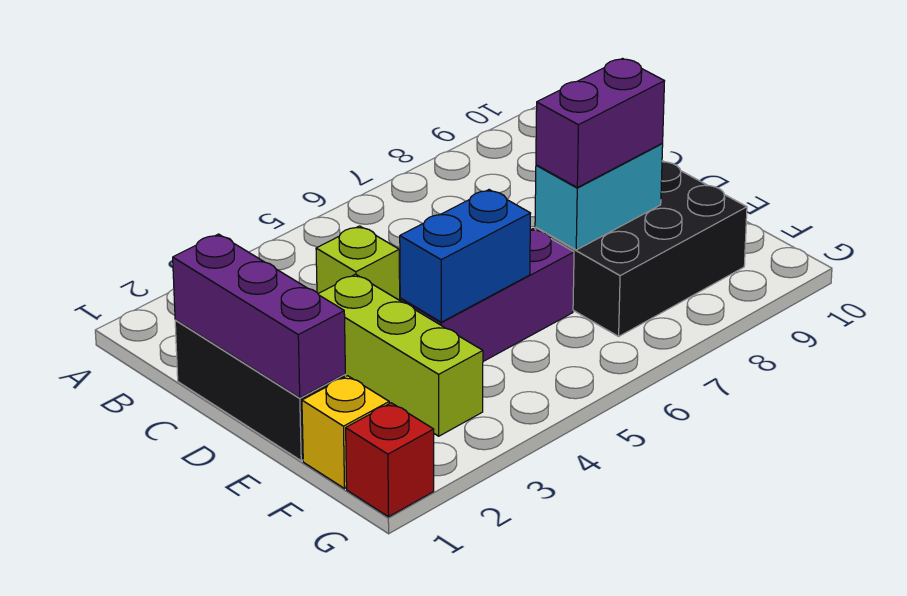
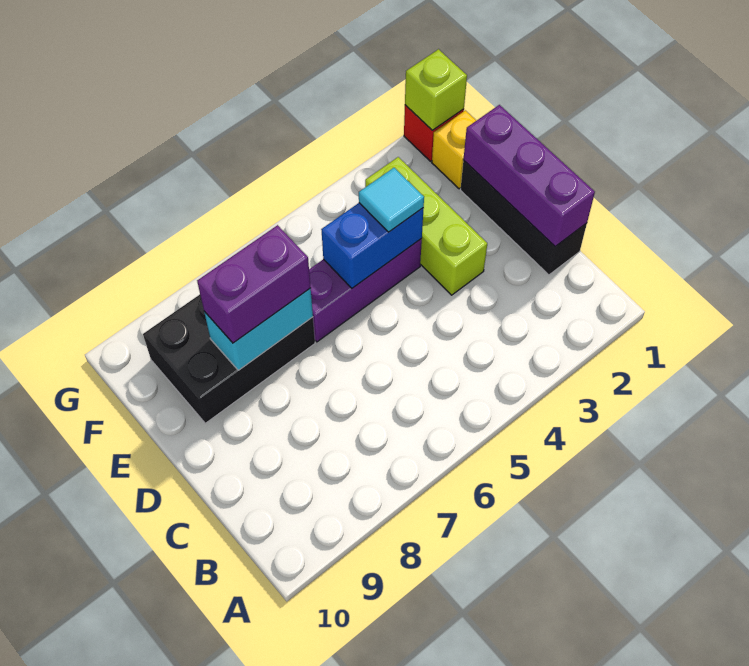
lime 1x1 brick [316,226,400,300] -> lime 1x1 brick moved to [405,49,467,130]
none -> cyan 1x1 tile [359,168,424,232]

